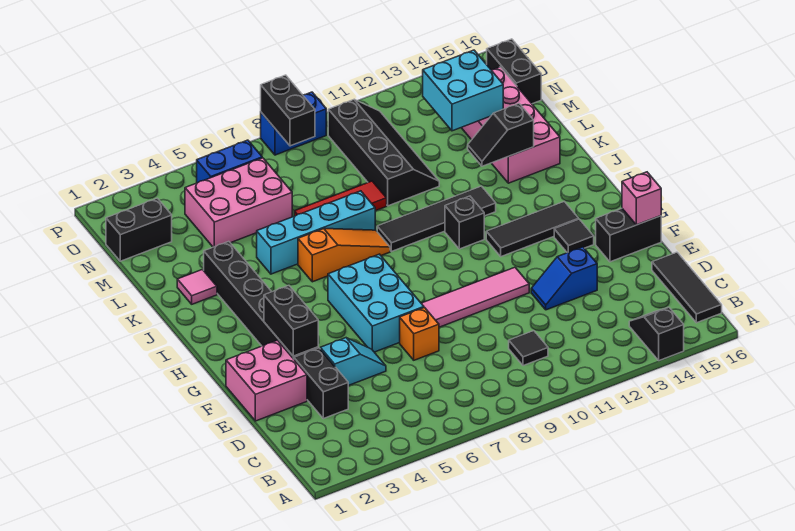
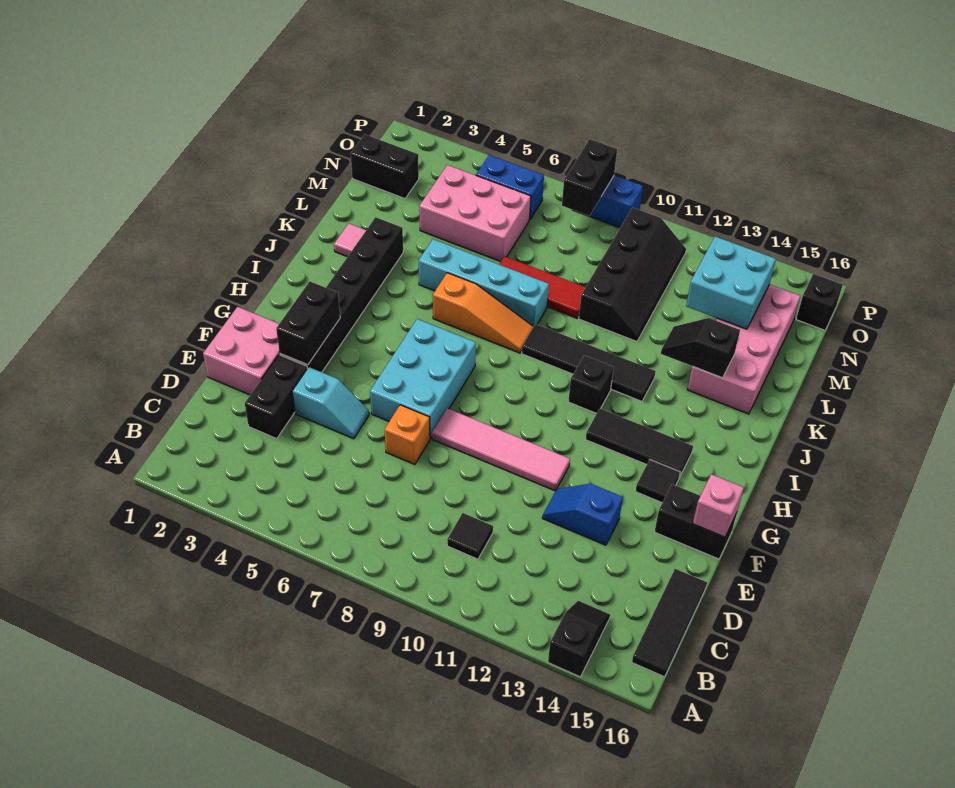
black 1x2 brick [487,39,541,104] -> black 1x1 brick [796,274,843,330]

